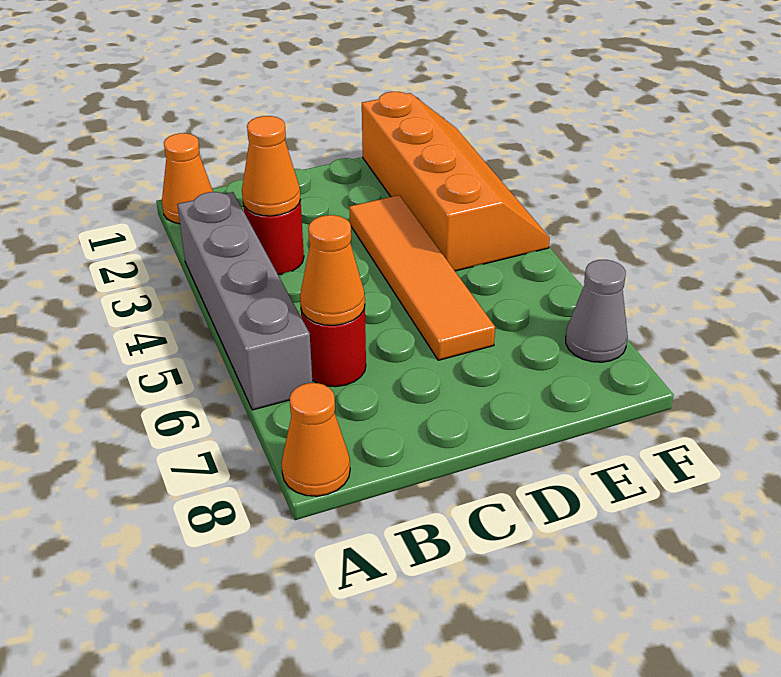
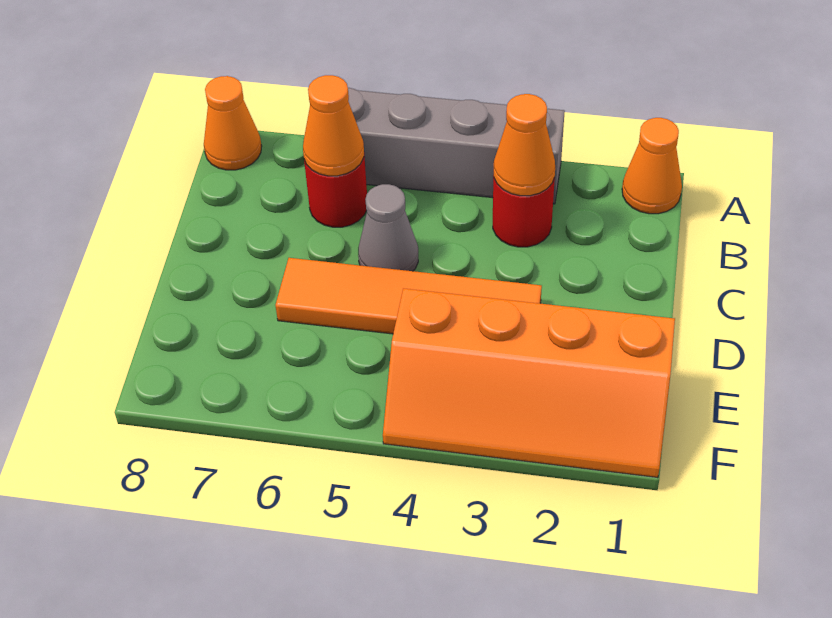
grey 1x1 cone [566,260,628,362] -> grey 1x1 cone moved to [358,184,418,271]

